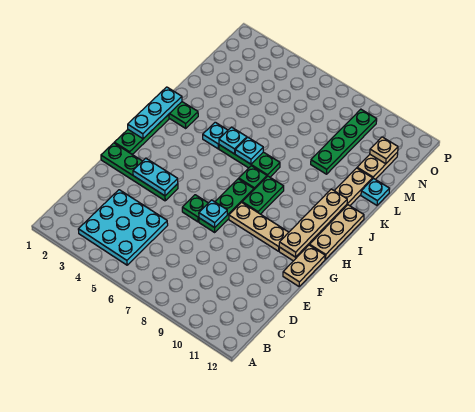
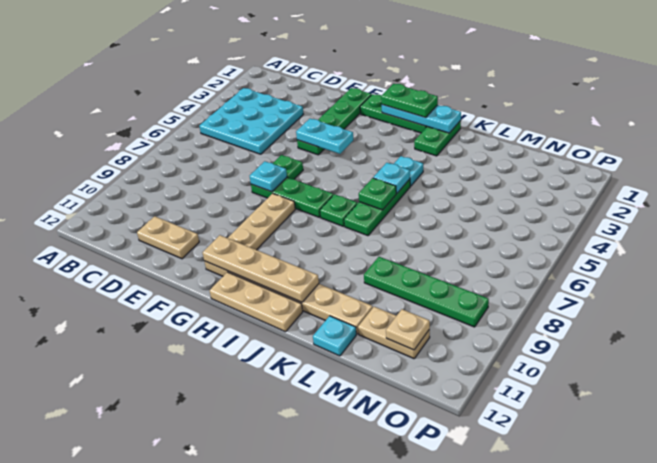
cyan 1x2 plate [133,158,178,196] -> cyan 1x2 plate turned to [296,119,353,154]
tan 1x2 plate [283,245,325,286] -> tan 1x2 plate moved to [137,216,199,259]
green 1x2 plate [242,176,284,214] -> green 1x2 plate moved to [381,84,438,118]
cyan 1x1 plate [235,137,263,164] -> green 1x1 plate [359,178,396,210]

